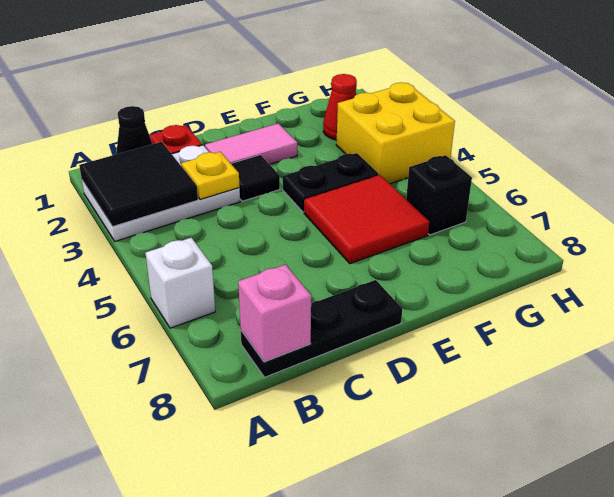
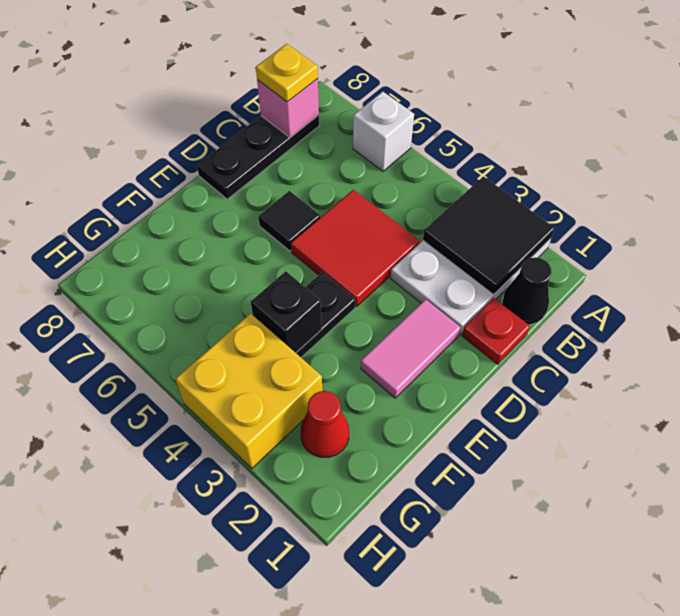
yellow 1x1 plate [181,152,240,200] -> yellow 1x1 plate moved to [256,44,318,102]
black 1x1 tile [231,155,280,201] -> black 1x1 tile moved to [258,191,320,251]
red 2x2 tile [304,175,429,264] -> red 2x2 tile moved to [291,190,419,306]
black 1x1 brick [406,155,472,235] -> black 1x1 brick moved to [251,271,322,353]

